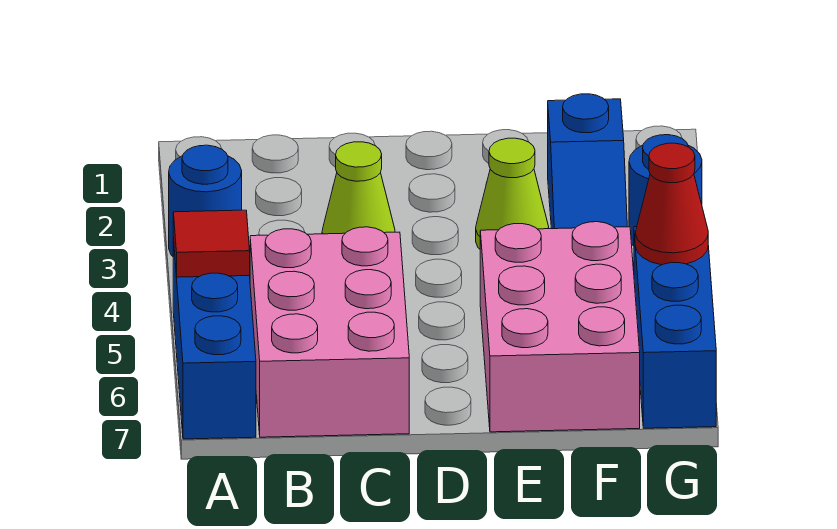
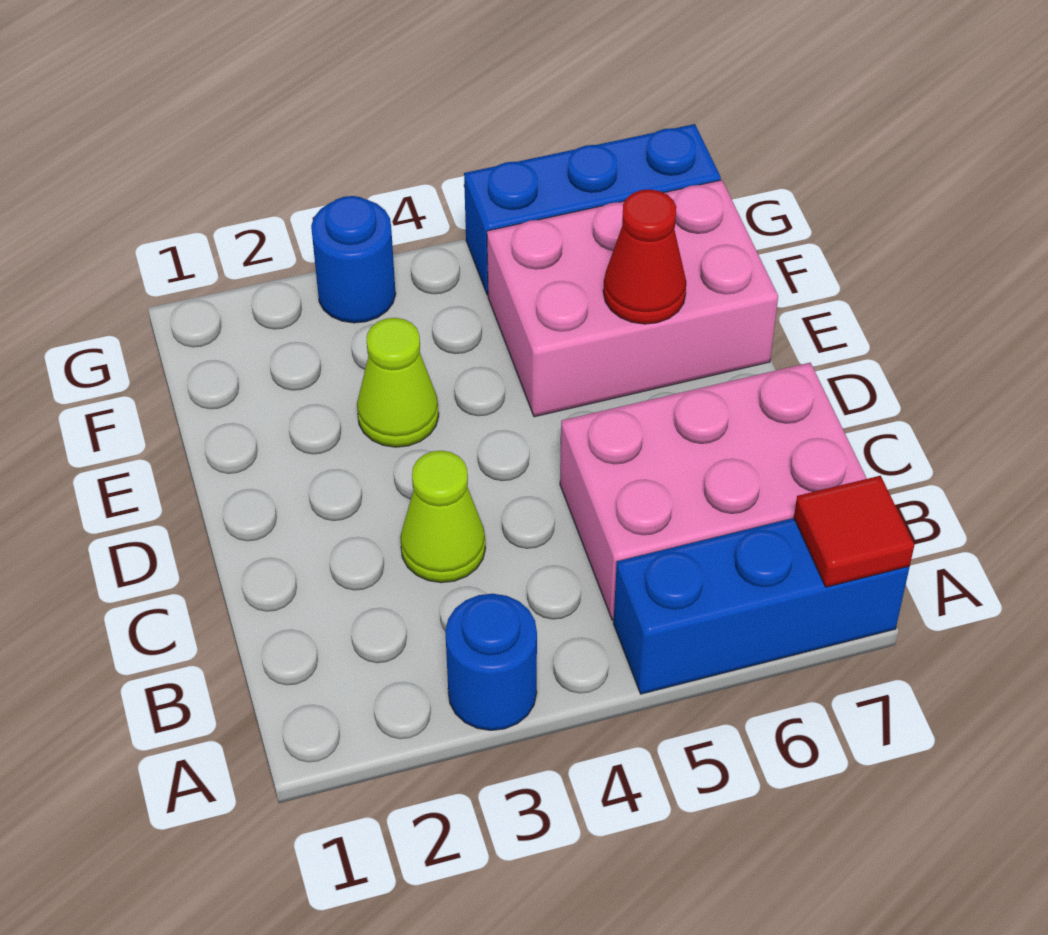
red 1x1 tile [173,210,250,277] -> red 1x1 tile moved to [794,476,914,587]
blue 1x3 slope [548,94,627,229] -> none
red 1x1 cone [635,143,708,265] -> red 1x1 cone moved to [603,189,686,324]

